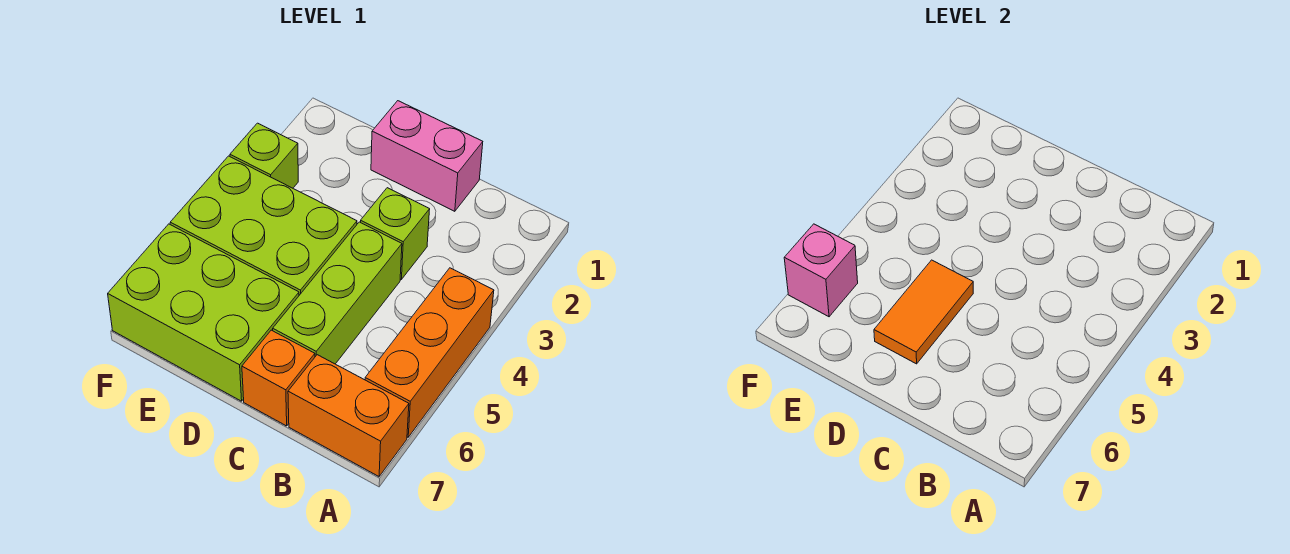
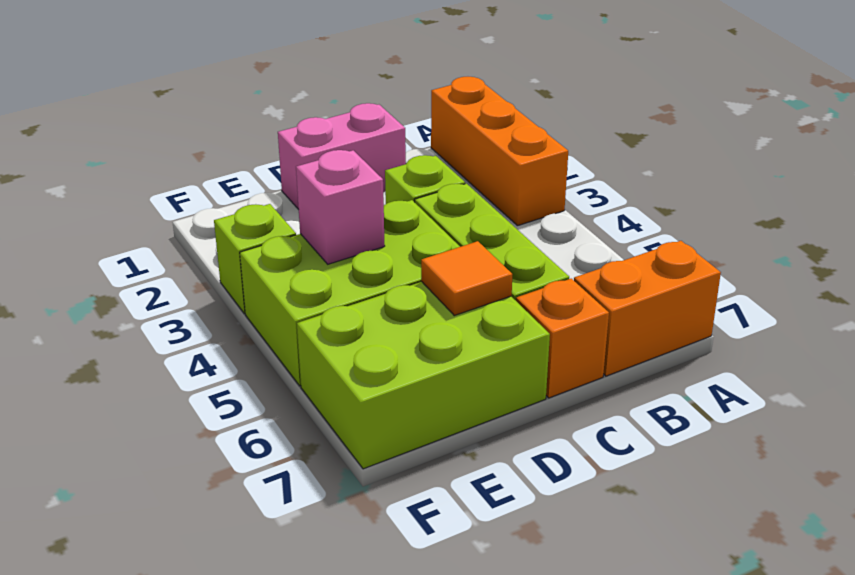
orange 1x3 brick [365,268,494,437] -> orange 1x3 brick moved to [431,77,568,226]
orange 1x2 tile [874,260,973,364] -> orange 1x1 tile [421,241,513,316]
pink 1x1 brick [784,224,858,317] -> pink 1x1 brick moved to [296,150,385,264]

